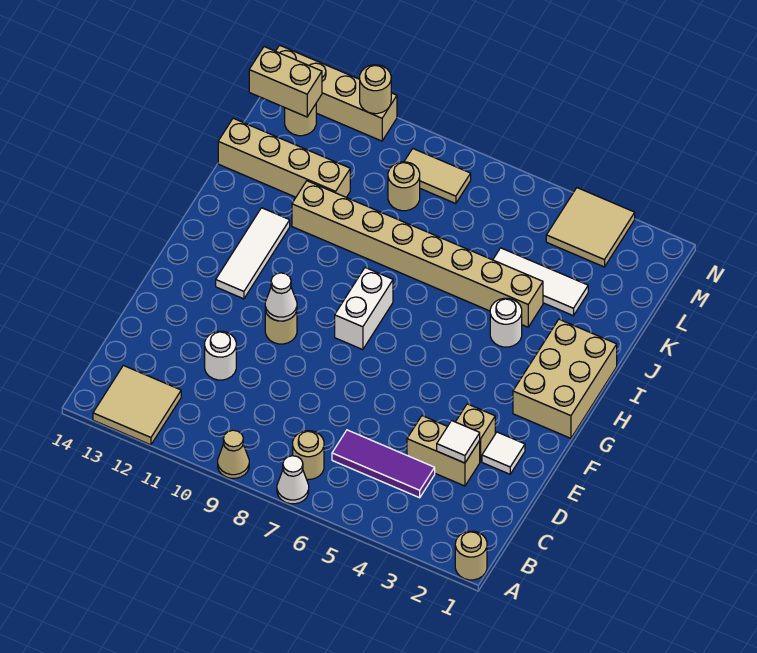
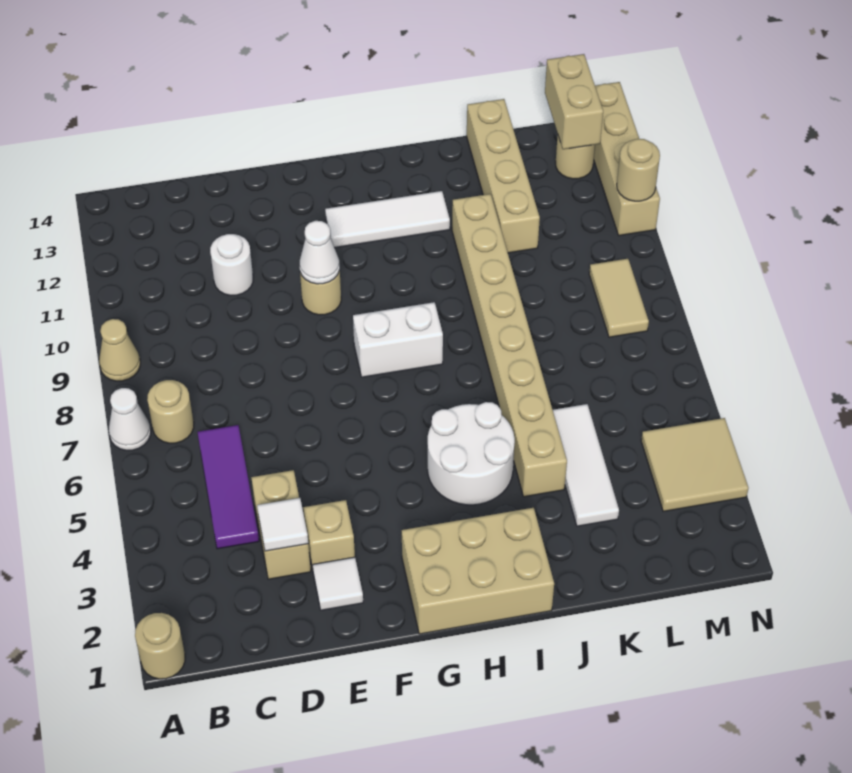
tan 2x2 tile [93,365,181,445] -> none
white 1x1 round brick [490,298,522,347] -> white 2x2 round brick [428,402,515,505]
tan 1x1 round brick [388,162,420,211] -> none

